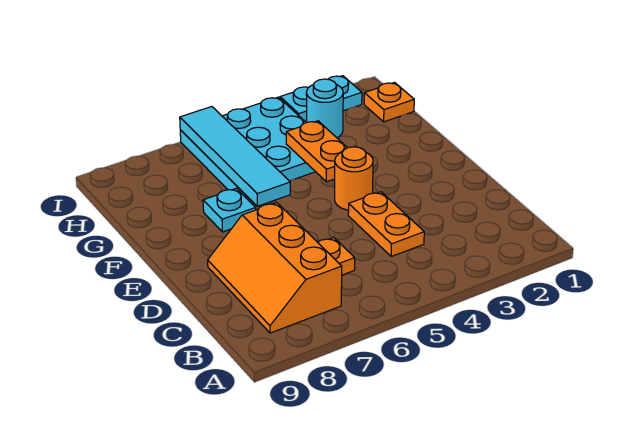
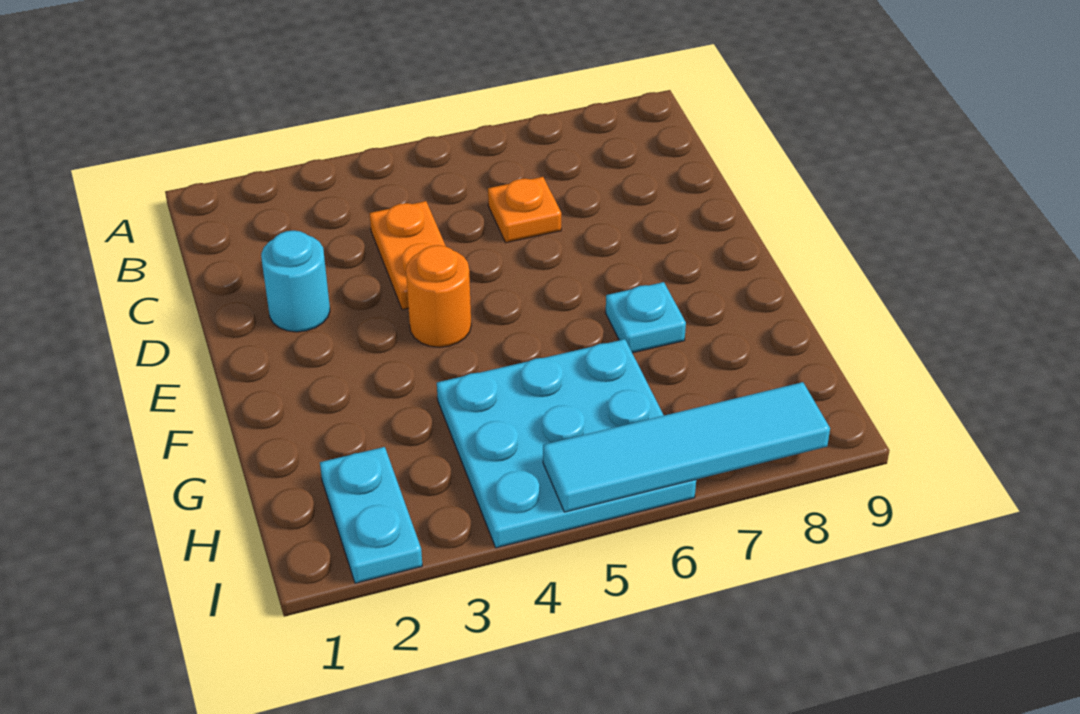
orange 2x3 slope [208,203,342,333] -> none
orange 1x2 plate [286,121,347,182] -> none
cyan 1x4 tile [180,107,290,206] -> cyan 1x4 tile turned to [543,382,830,512]
orange 1x1 plate [364,83,414,122] -> none
cyan 1x1 round brick [306,79,343,138] -> cyan 1x1 round brick moved to [261,230,330,332]
cyan 1x2 plate [280,76,362,122] -> cyan 1x2 plate turned to [320,447,422,583]

